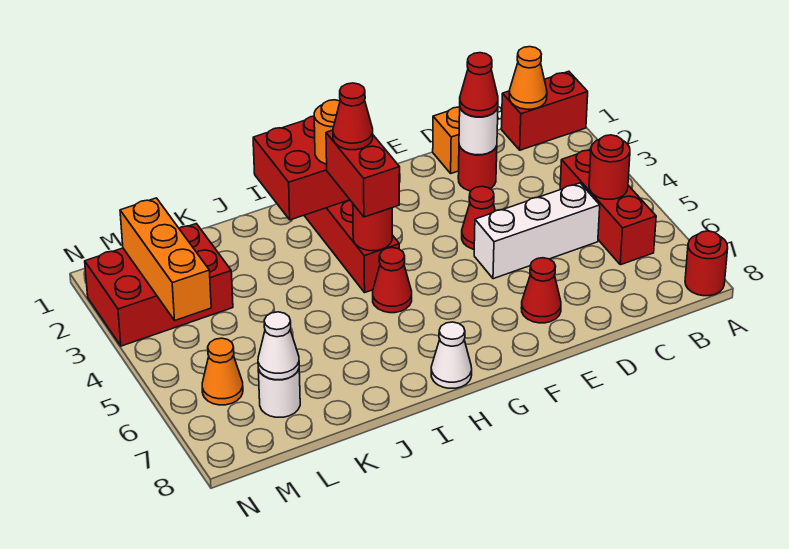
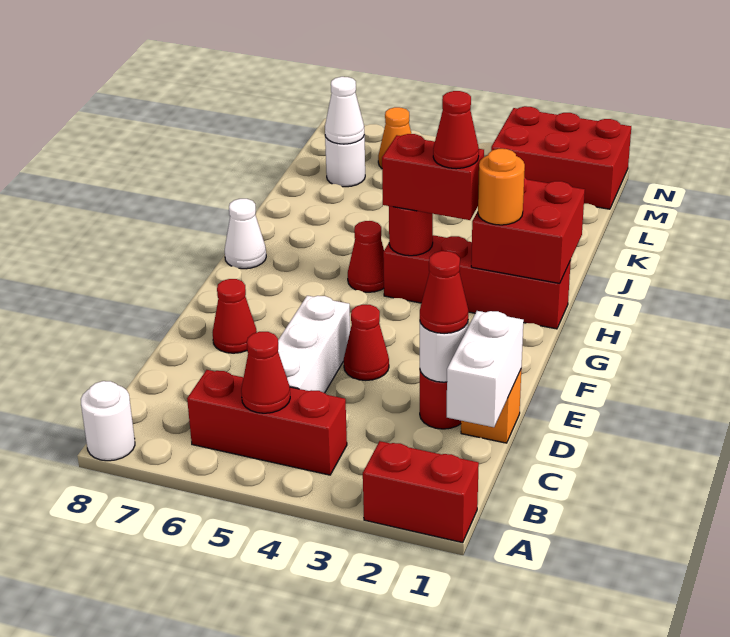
red 1x2 brick [501,71,588,150] -> red 1x2 brick turned to [363,441,479,543]
red 1x1 round brick [685,231,728,296] -> white 1x1 round brick [81,381,135,461]
orange 1x1 cone [509,47,547,109] -> none
red 1x1 round brick [589,135,630,199] -> red 1x1 cone [241,332,290,413]
none -> white 1x2 brick [447,311,524,427]
red 2x3 brick [85,224,233,346] -> red 2x3 brick turned to [491,106,631,209]
orange 1x3 brick [120,198,211,320] -> none

